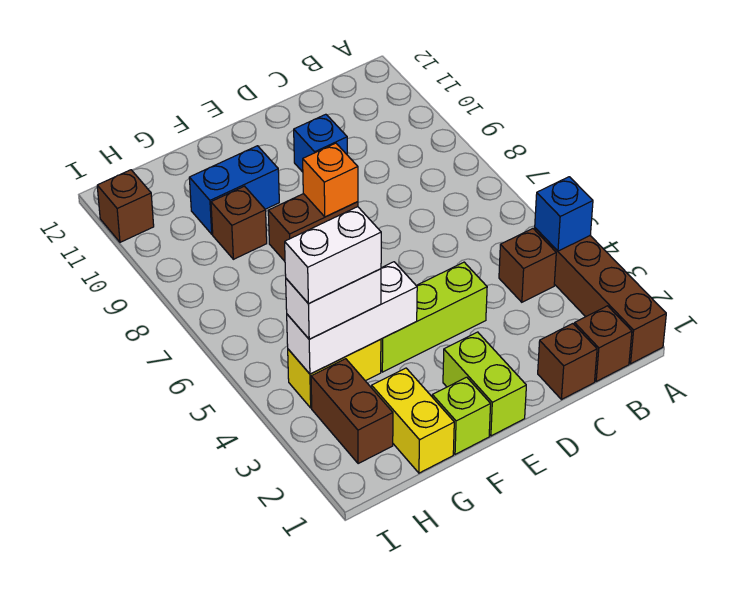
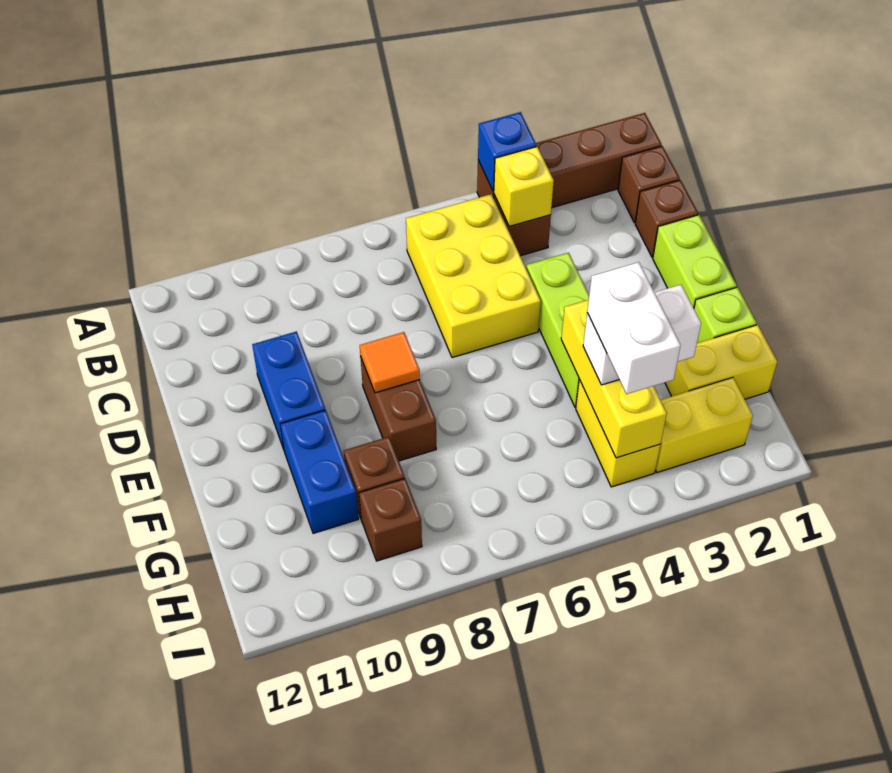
none -> yellow 1x1 brick [493,147,554,226]
none -> yellow 2x3 brick [406,194,541,358]
blue 1x1 brick [294,114,347,172] -> blue 1x2 brick [252,331,325,449]
lime 1x2 brick [443,332,526,436] -> lime 1x2 brick turned to [653,215,737,308]
orange 1x1 brick [303,143,358,217] -> orange 1x1 tile [360,332,420,393]
white 1x3 brick [287,262,417,374] -> yellow 1x3 brick [561,300,667,458]
white 1x2 brick [286,269,381,339] -> white 1x2 brick turned to [583,285,701,385]
brown 1x2 brick [311,359,393,464] -> yellow 1x2 brick [655,377,753,473]
brown 1x1 brick [97,170,154,242] -> brown 1x1 brick moved to [359,479,422,561]

